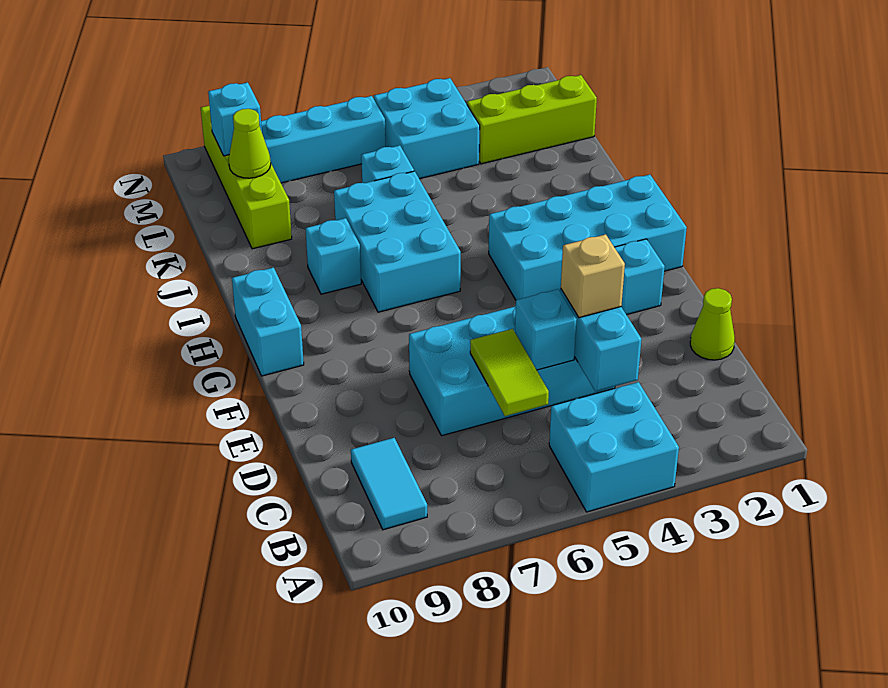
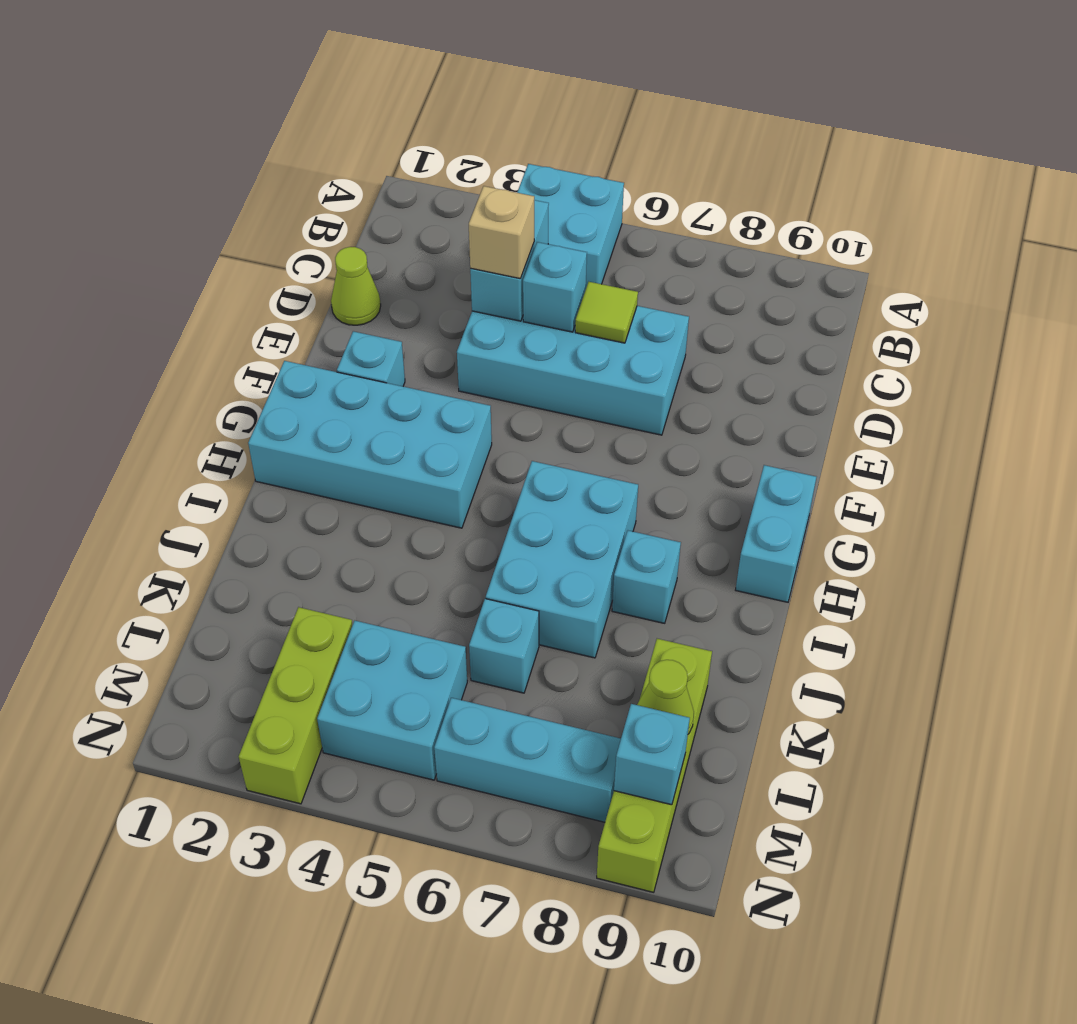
cyan 1x2 tile [351,438,427,530] -> none
lime 1x2 tile [470,329,549,416] -> lime 1x1 tile [575,282,638,343]
lime 1x3 brick [467,75,597,164] -> lime 1x3 brick turned to [239,607,352,804]

